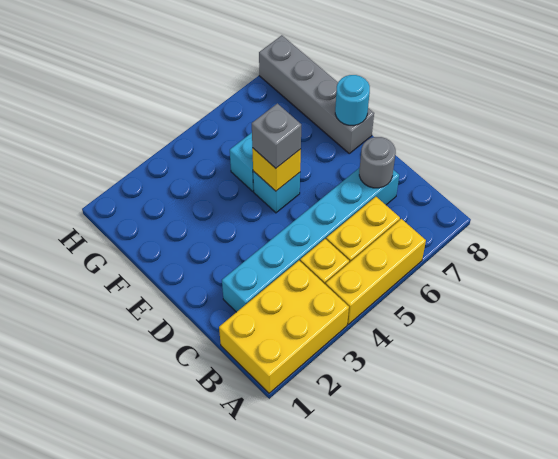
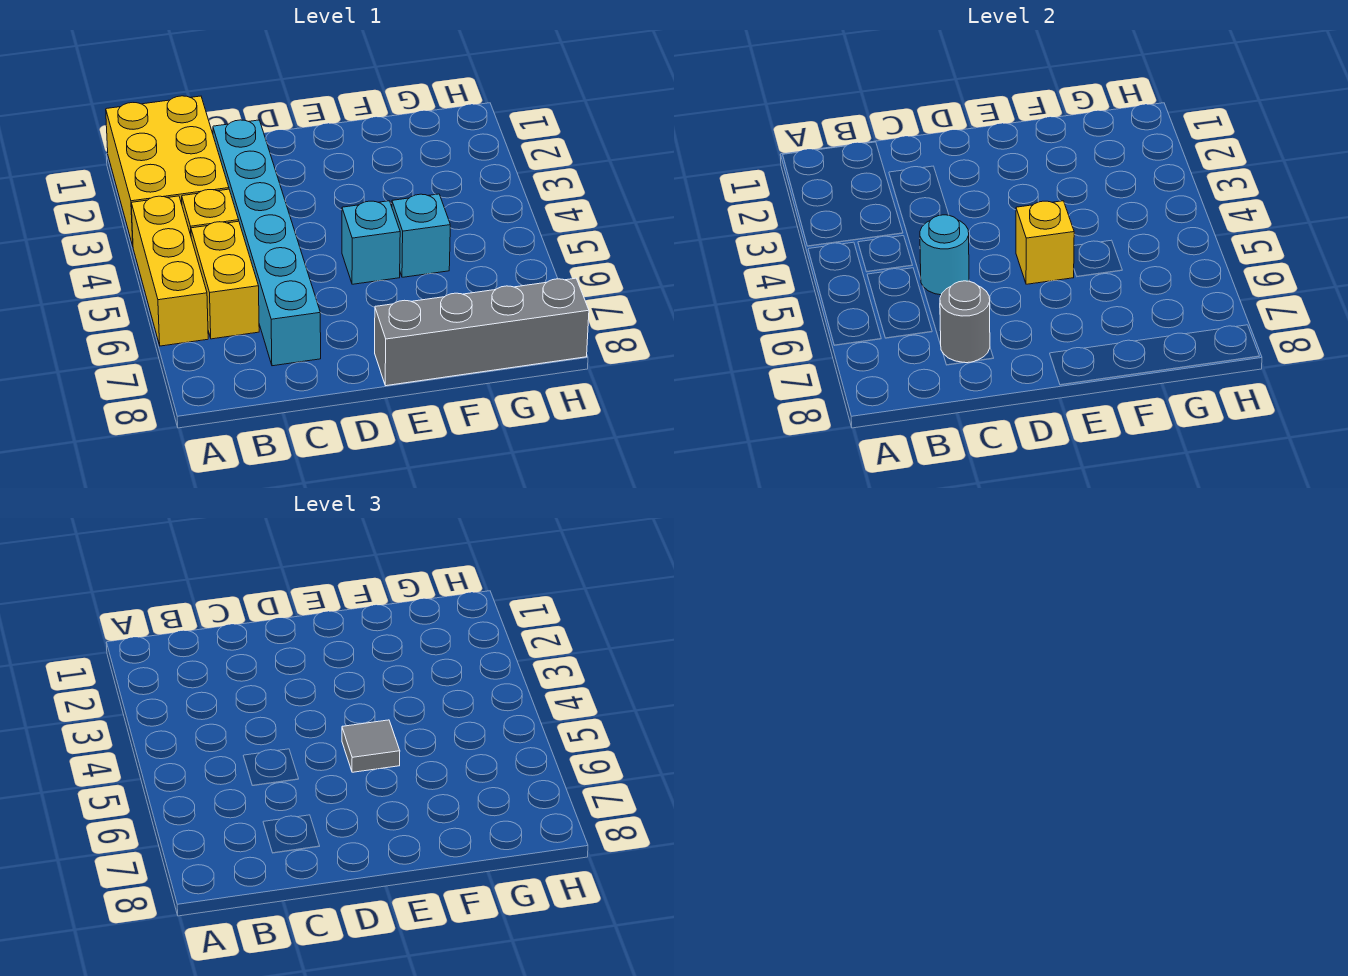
grey 1x1 brick [252,103,301,168] -> grey 1x1 tile [342,720,400,772]
cyan 1x1 round brick [335,75,370,126] -> cyan 1x1 round brick moved to [920,215,969,295]

